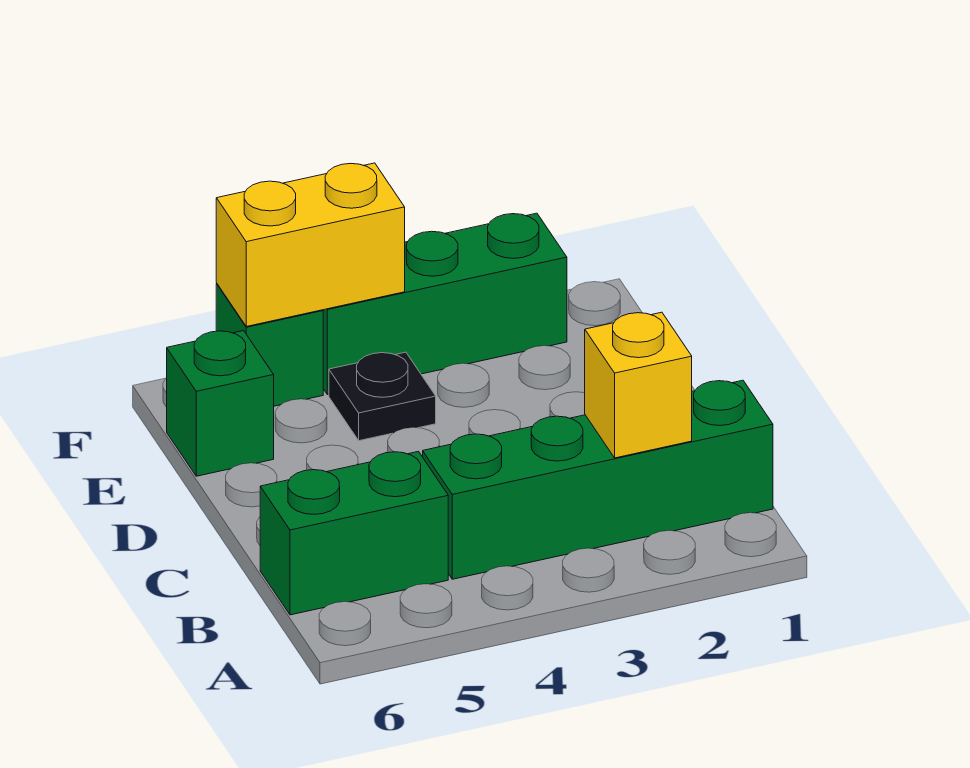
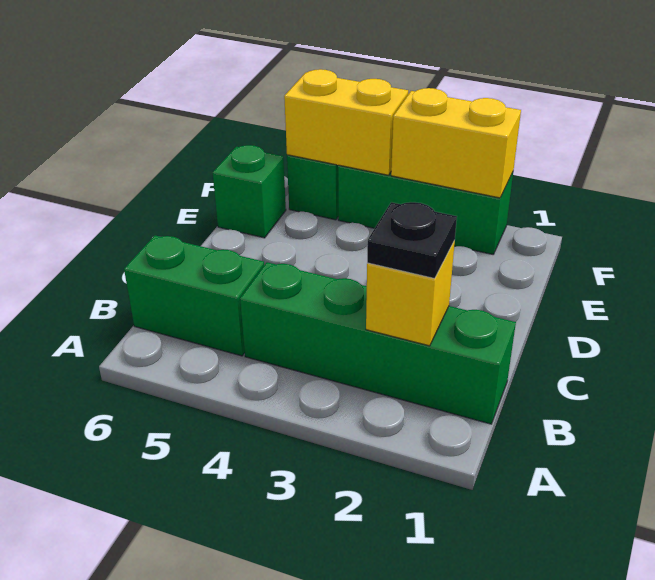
black 1x1 plate [329,352,436,441] -> black 1x1 plate moved to [367,202,457,278]
none -> yellow 1x2 brick [391,88,521,198]

